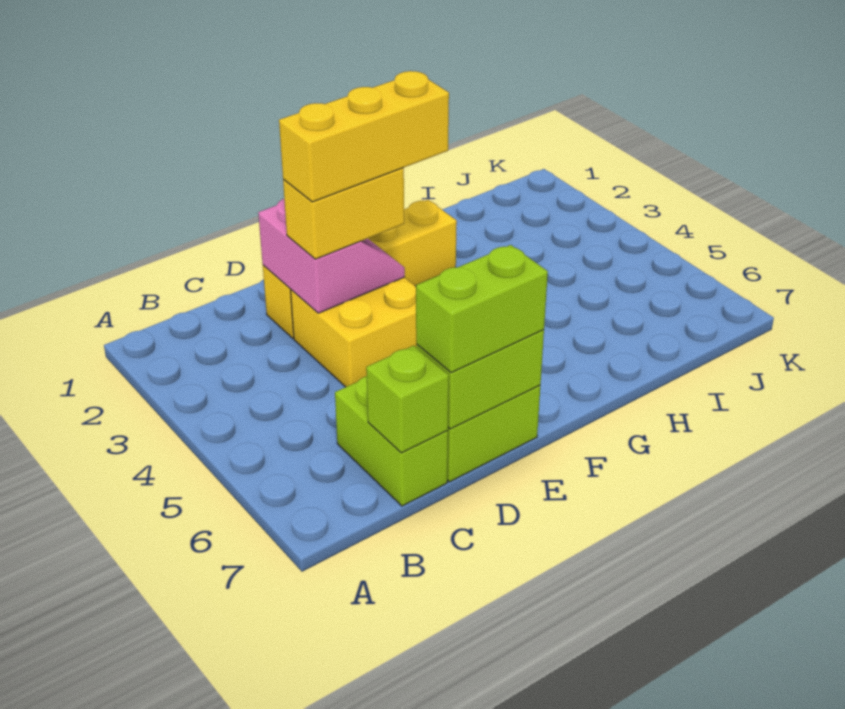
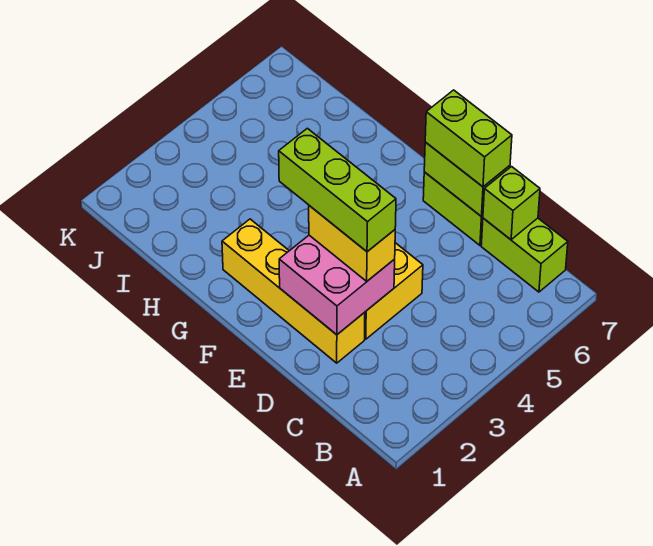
lime 1x2 brick [335,376,448,506] -> lime 1x2 brick turned to [481,218,568,292]
pink 2x2 slope [258,199,405,313] -> pink 2x2 brick [279,235,395,335]
yellow 1x3 brick [279,71,449,202] -> lime 1x3 brick [279,128,396,252]

